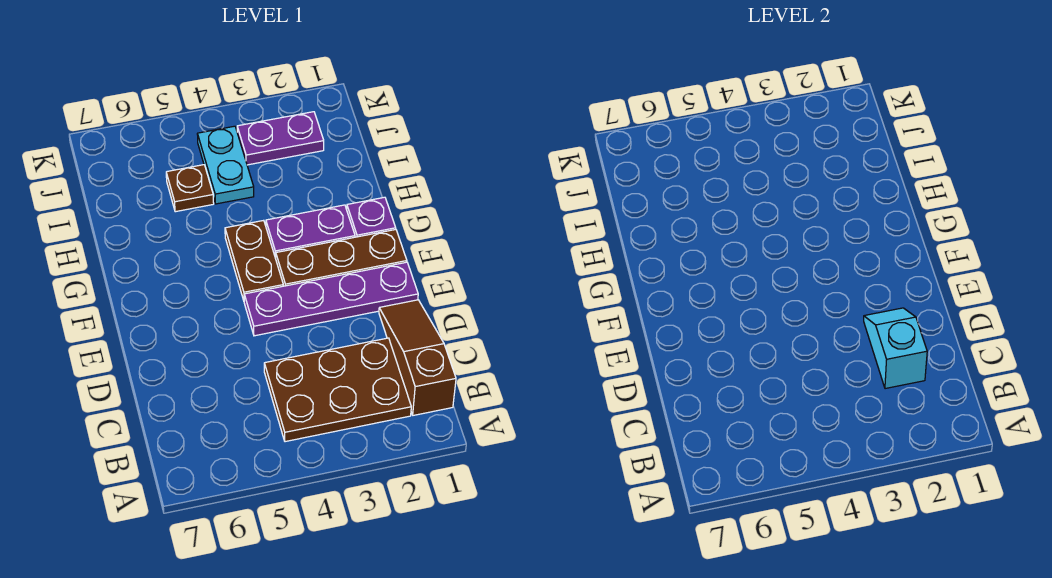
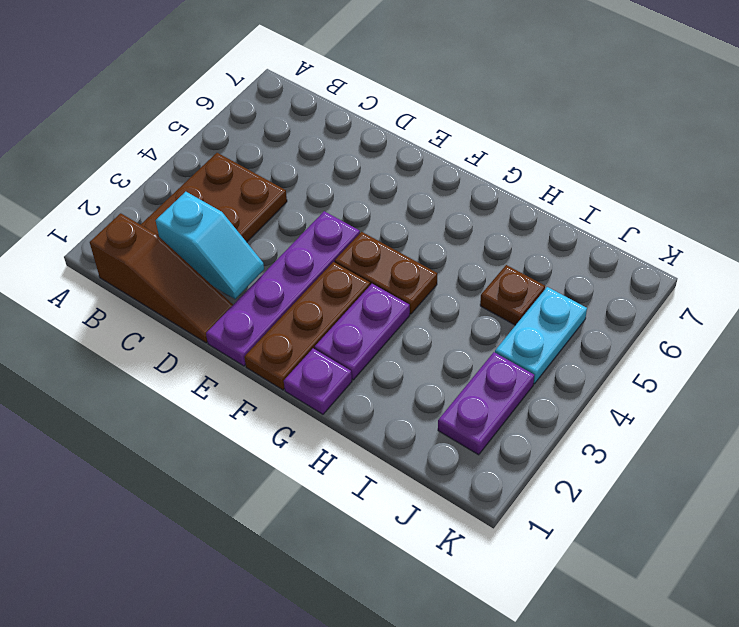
cyan 1x2 plate [197,126,254,204] -> cyan 1x2 plate turned to [495,287,587,384]

